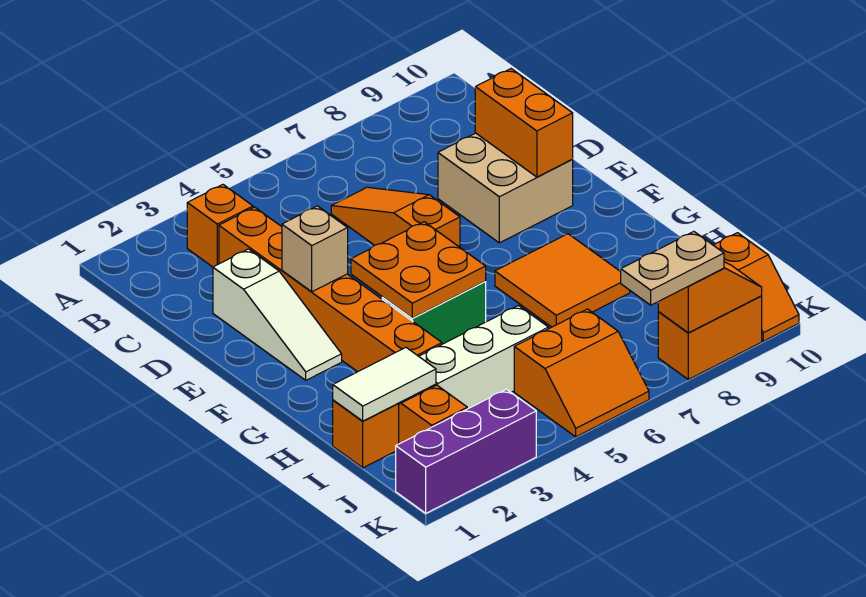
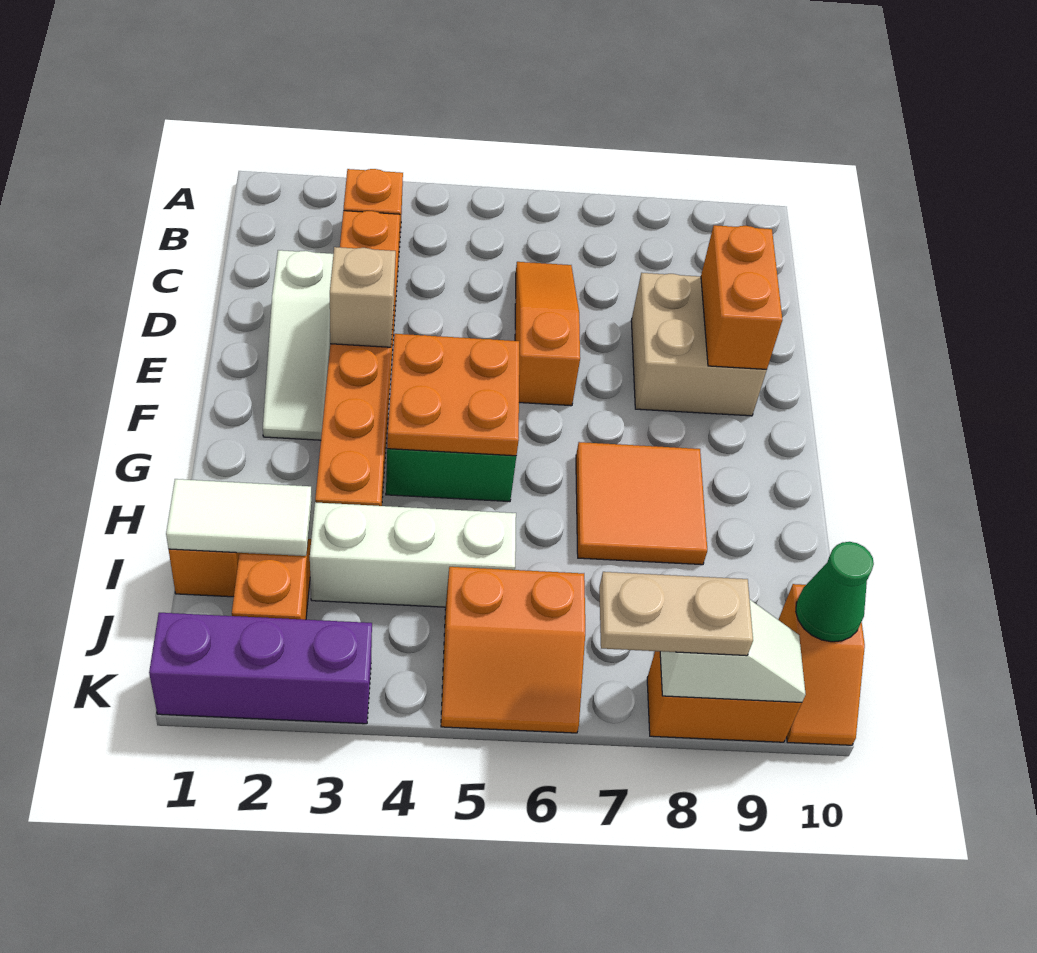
none -> green 1x1 cone [796,542,874,642]
orange 1x2 slope [658,262,762,333] -> white 1x2 slope [660,600,806,702]

